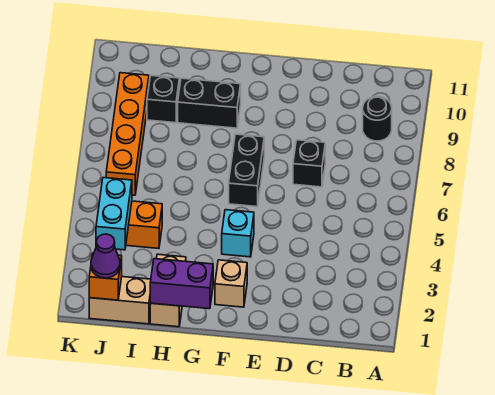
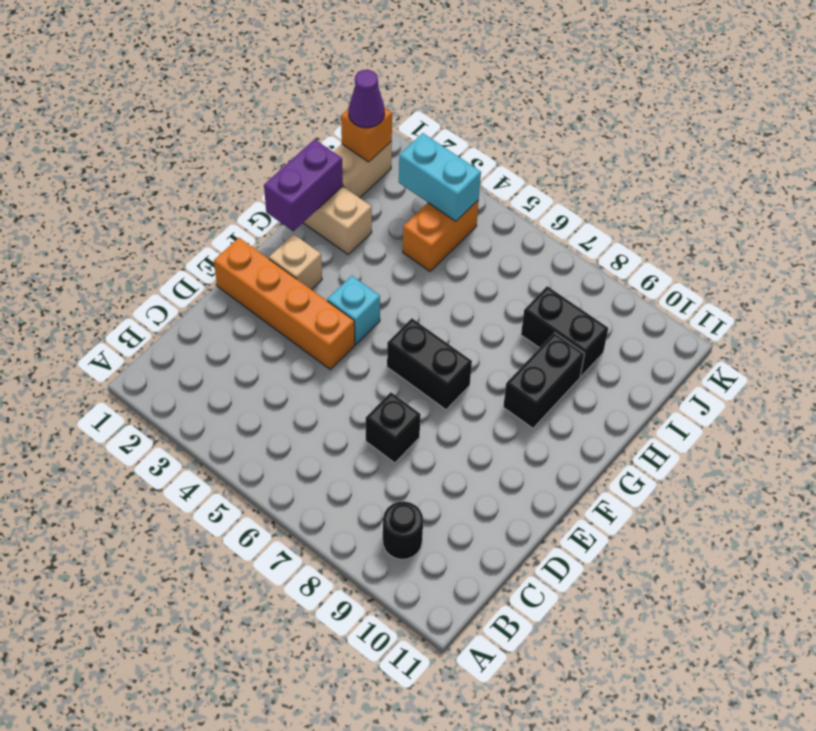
black 1x1 brick [147,76,179,123] -> black 1x2 brick [521,286,608,376]
orange 1x4 brick [106,73,149,195] -> orange 1x4 brick moved to [214,238,355,369]

